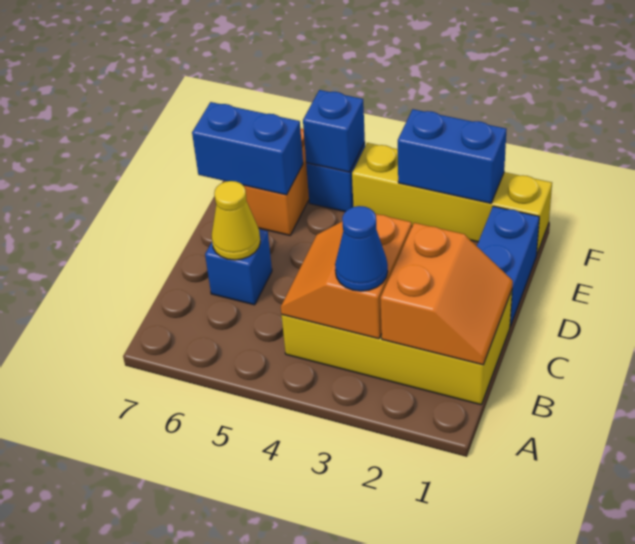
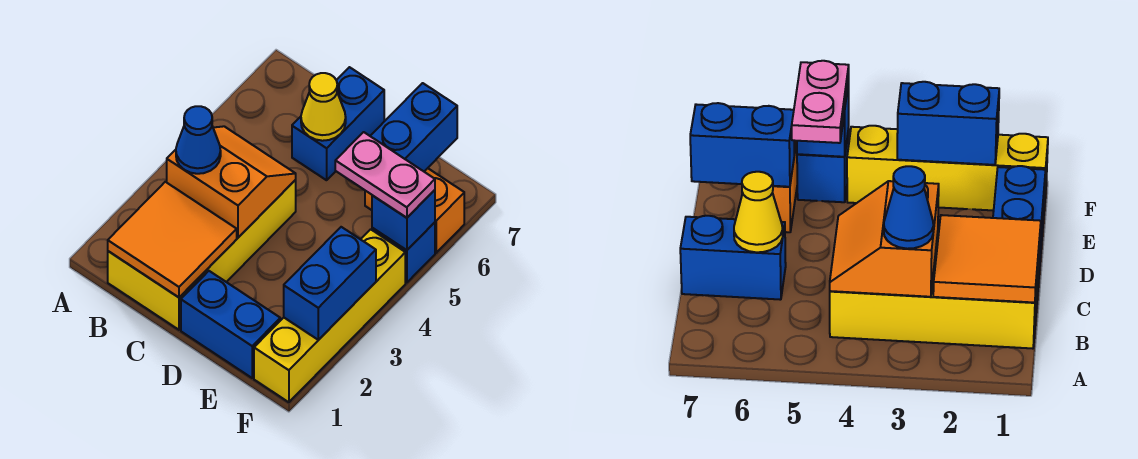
orange 2x2 slope [380,223,513,365] -> orange 2x2 tile [108,182,237,297]
blue 1x1 brick [205,229,272,305] -> blue 1x2 brick [292,67,384,180]
none -> pink 1x2 plate [335,132,435,218]

